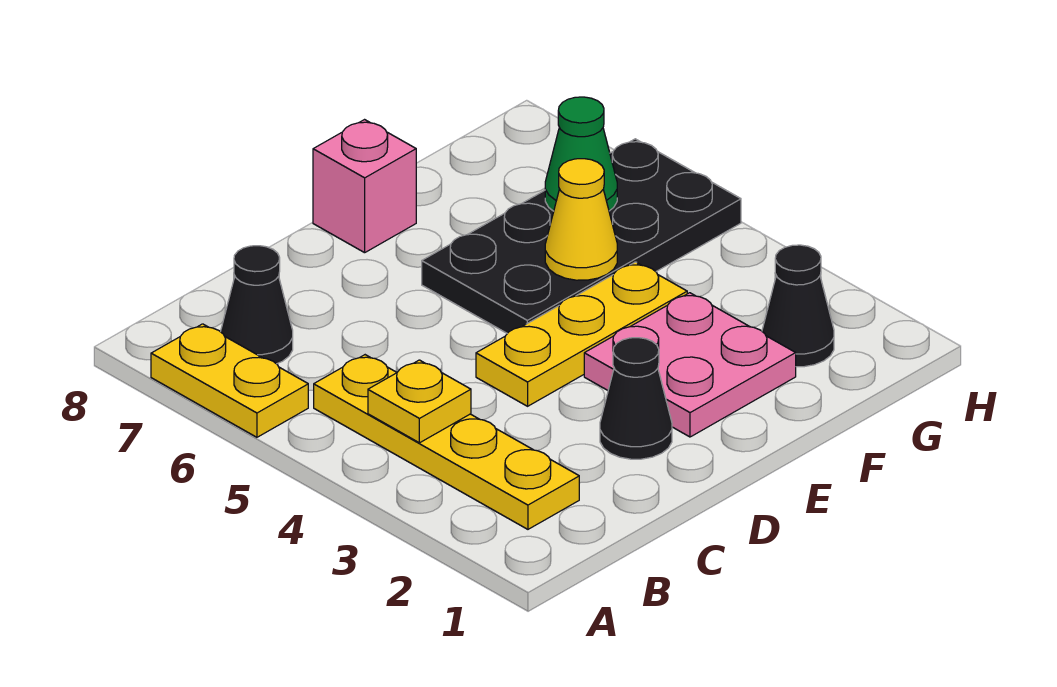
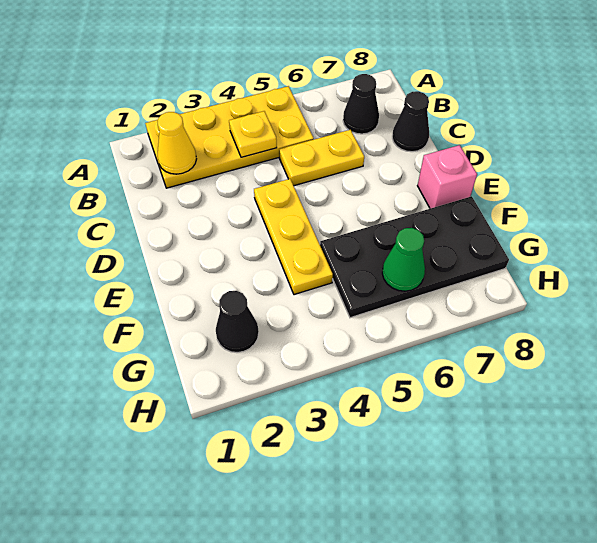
yellow 1x2 plate [151,324,308,437] -> yellow 1x2 plate moved to [279,130,364,186]
yellow 1x4 plate [314,355,579,529] -> yellow 2x4 plate [145,86,314,188]
black 1x1 cone [600,338,672,459] -> black 1x1 cone moved to [392,91,429,152]
pink 2x2 plate [584,293,796,437] -> none
black 2x4 plate [422,139,741,333] -> black 2x4 plate turned to [320,196,509,318]
yellow 1x1 cone [545,159,617,280] -> yellow 1x1 cone moved to [158,112,196,174]

